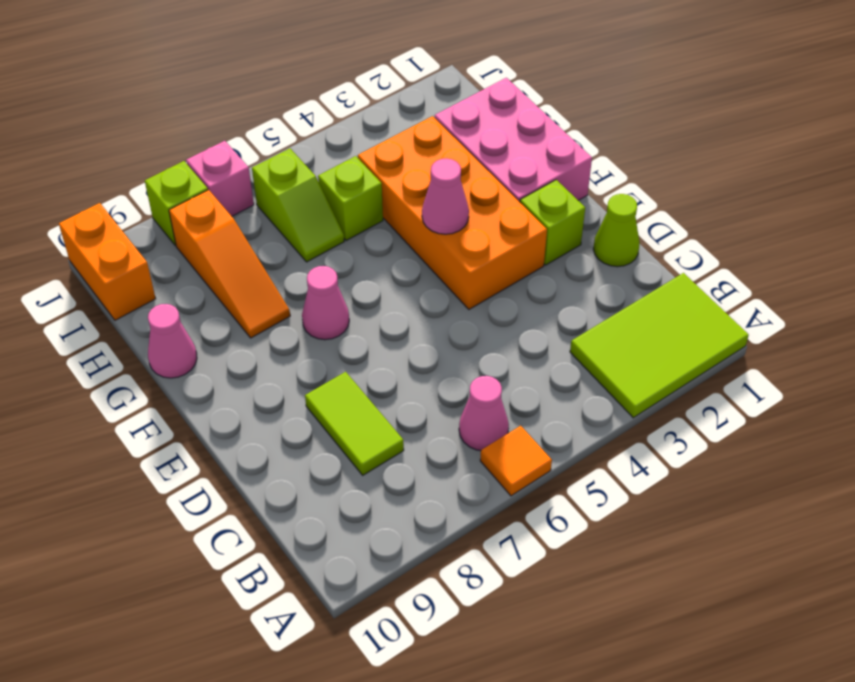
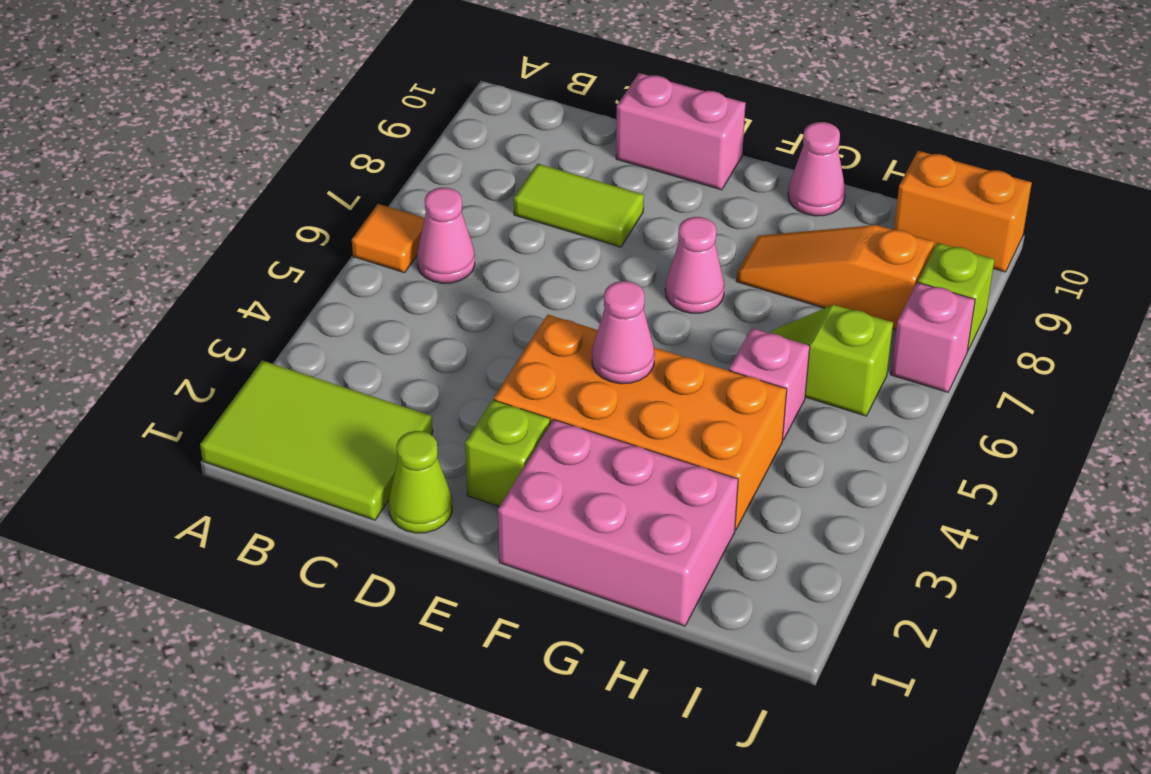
lime 2x3 tile [570,273,749,418] -> lime 2x3 tile turned to [200,361,433,520]
none -> pink 1x2 brick [616,73,746,190]
lime 1x1 brick [318,156,383,241] -> pink 1x1 brick [729,328,810,440]

